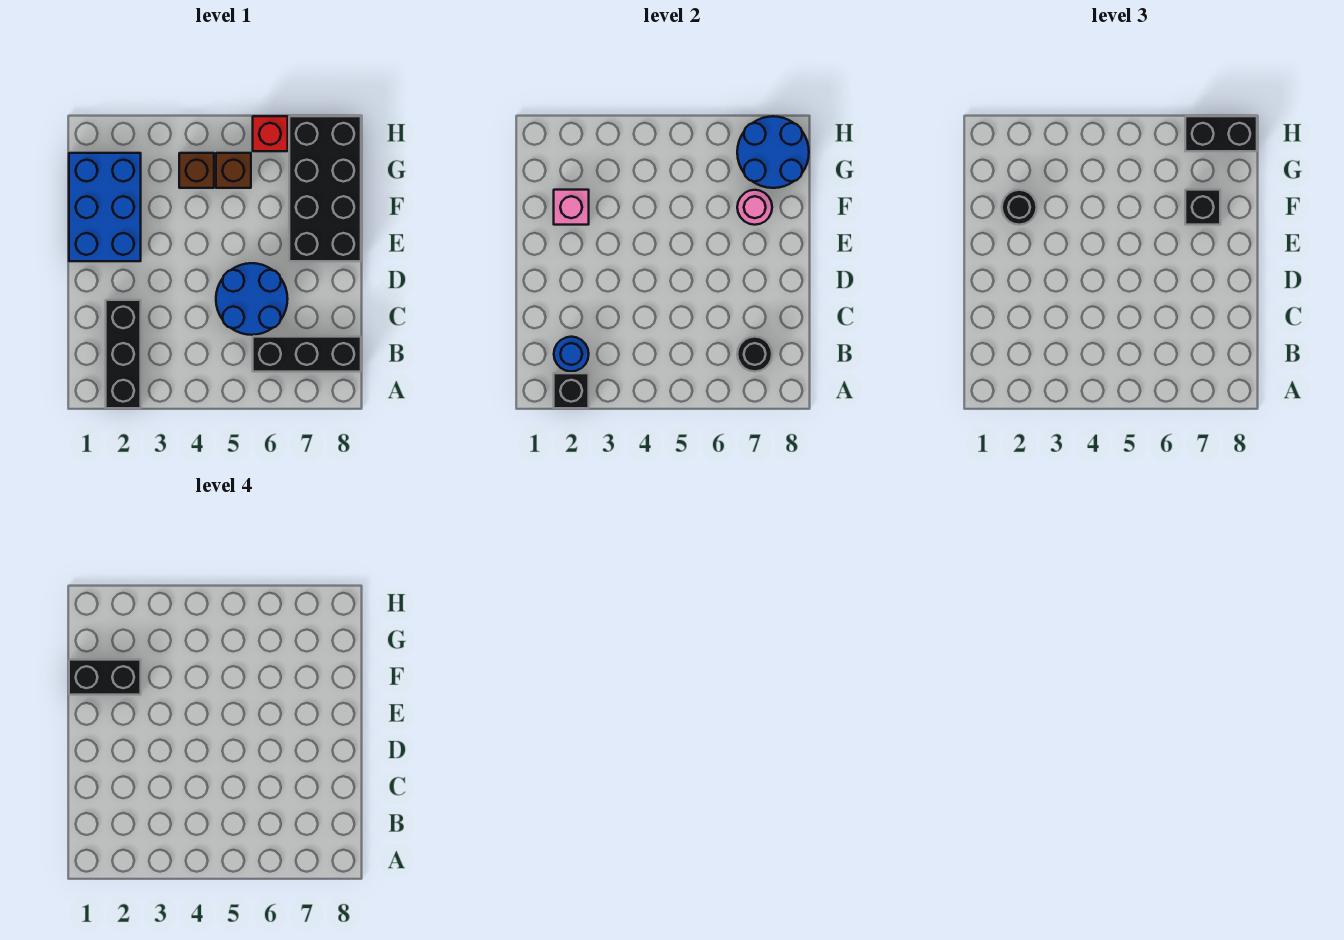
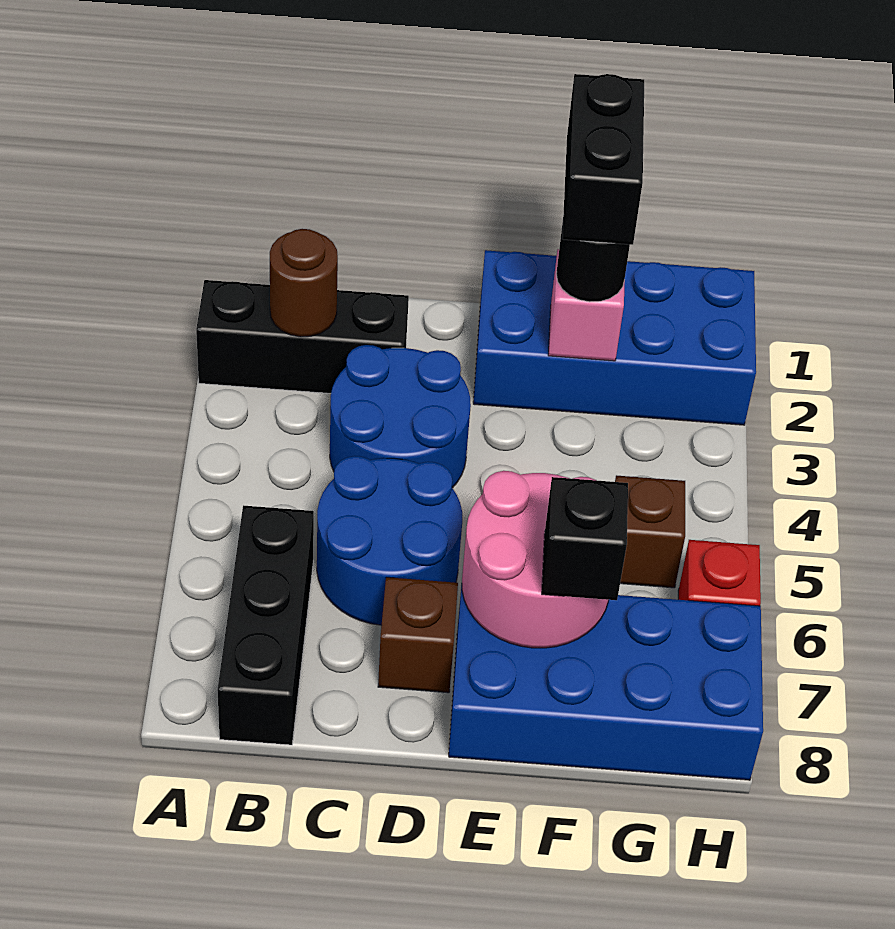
black 1x1 brick [554,373,589,408] -> none
blue 1x1 round brick [554,337,589,372] -> brown 1x1 round brick [270,229,338,337]
black 1x1 round brick [737,337,772,372] -> none
blue 2x3 brick [69,153,141,261] -> blue 2x4 brick [473,250,756,425]
black 2x4 brick [289,116,361,261] -> blue 2x4 brick [449,585,763,780]
pink 1x1 round brick [737,190,772,225] -> pink 2x2 round brick [462,471,609,648]
brown 1x1 brick [179,153,214,188] -> brown 1x1 brick moved to [378,577,458,693]
blue 2x2 round brick [737,116,809,188] -> blue 2x2 round brick moved to [330,345,471,488]
black 1x2 brick [1185,116,1257,151] -> none

